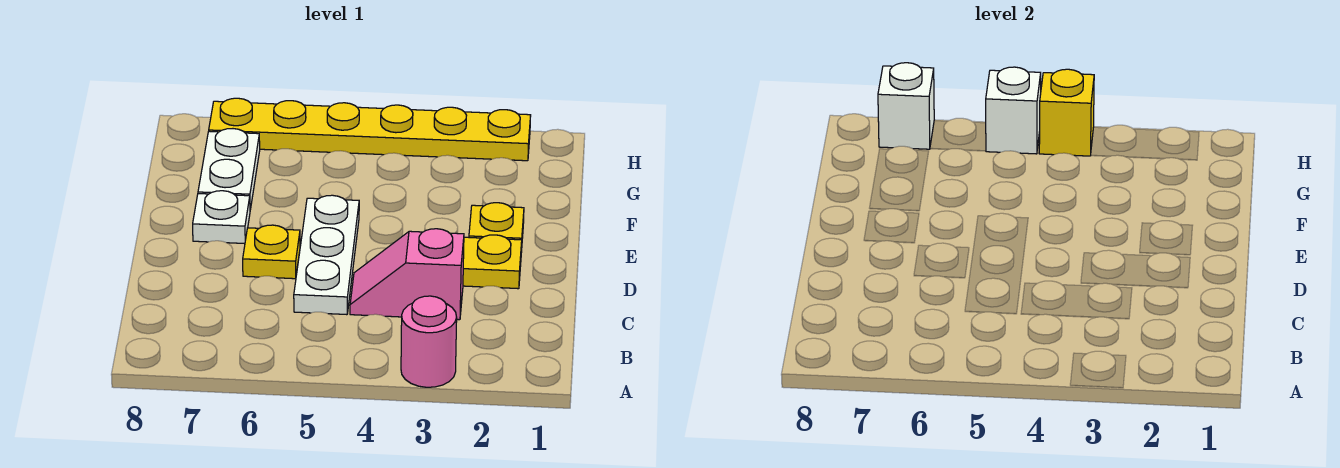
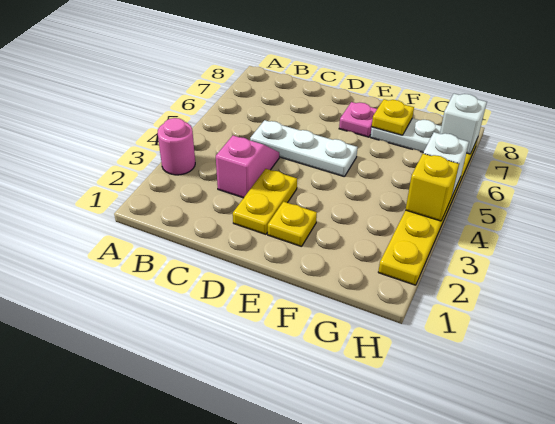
yellow 1x1 plate [243,225,300,279] -> yellow 1x1 plate moved to [372,99,414,135]
white 1x1 plate [193,191,250,244] -> pink 1x1 plate [339,102,377,137]

